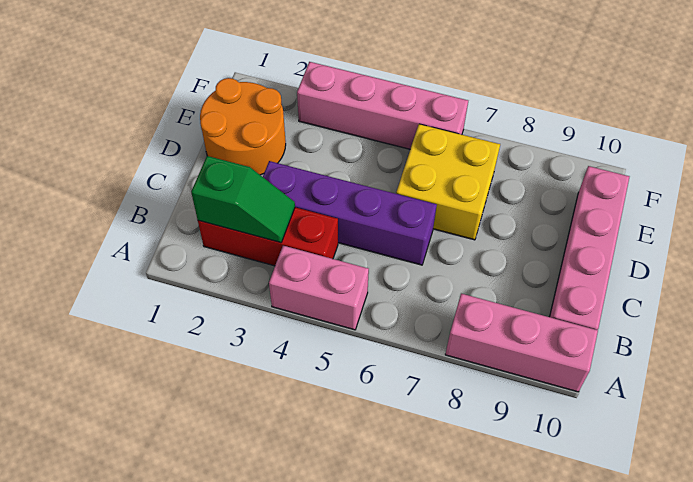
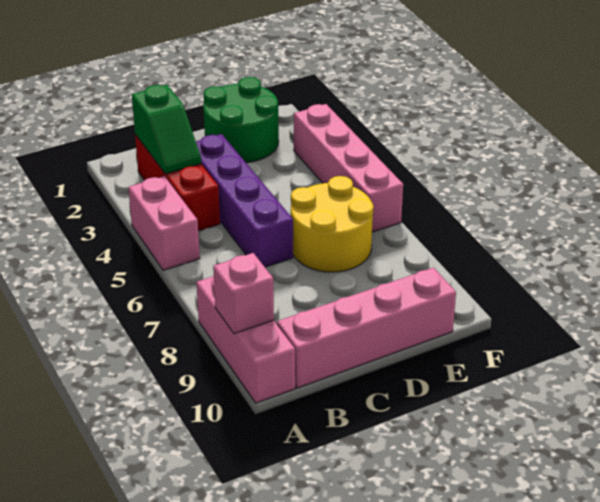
none -> pink 1x1 brick [213,253,274,334]
orange 2x2 round brick [200,78,286,175] -> green 2x2 round brick [203,77,279,163]
yellow 2x2 brick [396,124,500,240] -> yellow 2x2 round brick [291,176,374,272]

